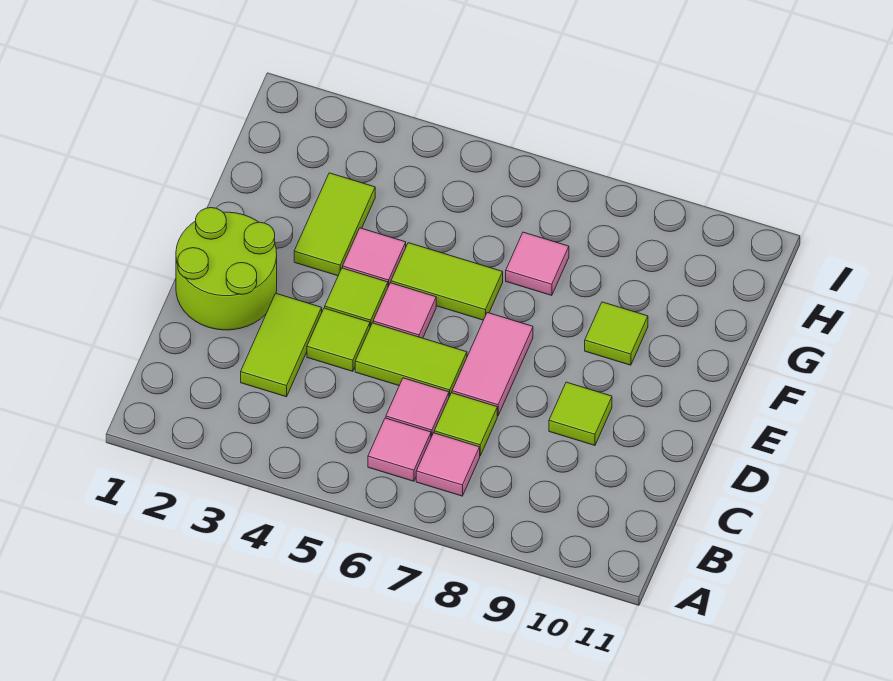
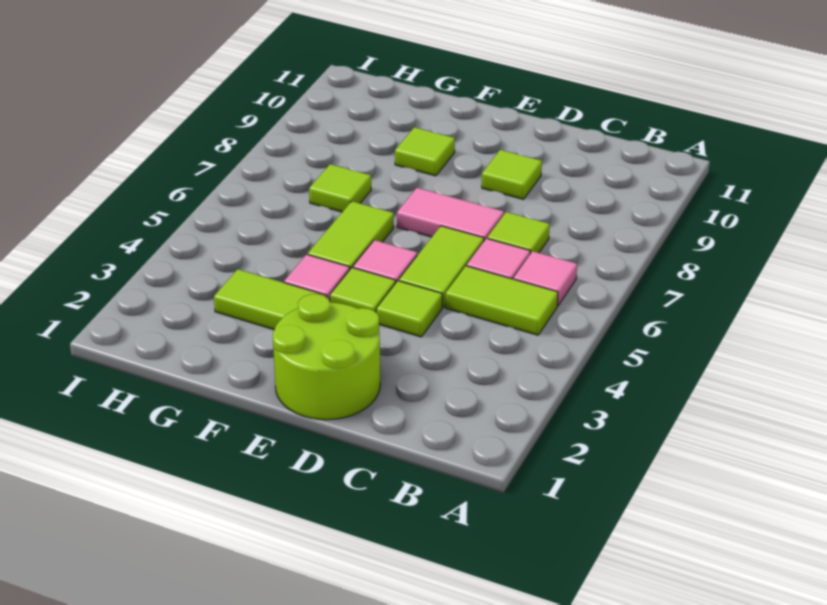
pink 1x1 tile [416,433,480,496] -> none
lime 1x2 tile [241,294,322,397] -> lime 1x2 tile moved to [445,266,558,335]
pink 1x1 tile [506,232,569,295] -> lime 1x1 tile [309,164,371,212]

